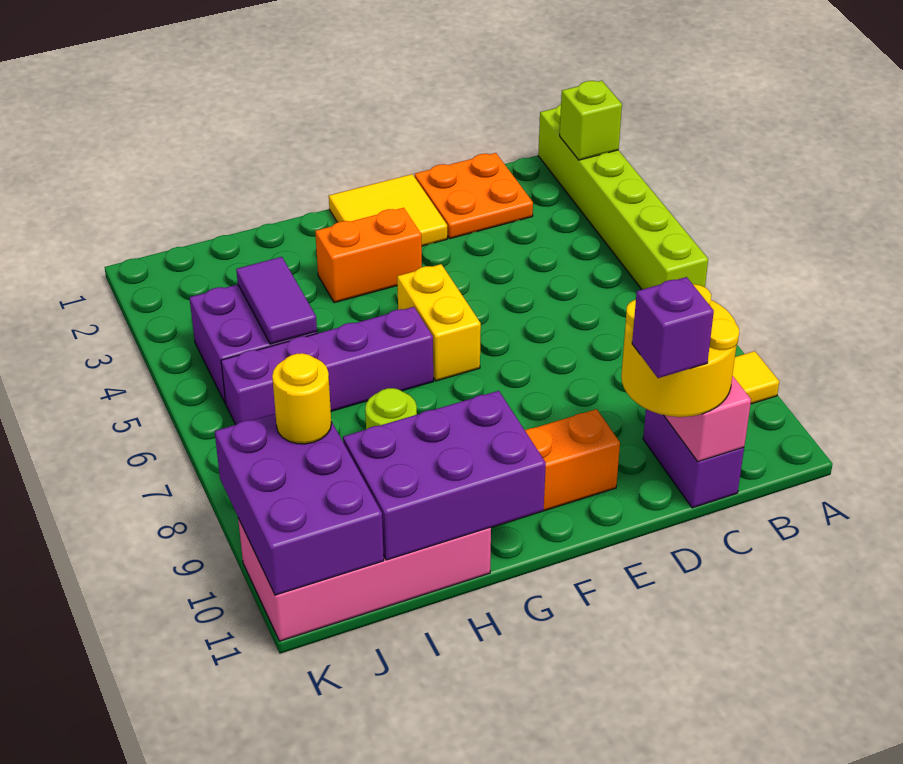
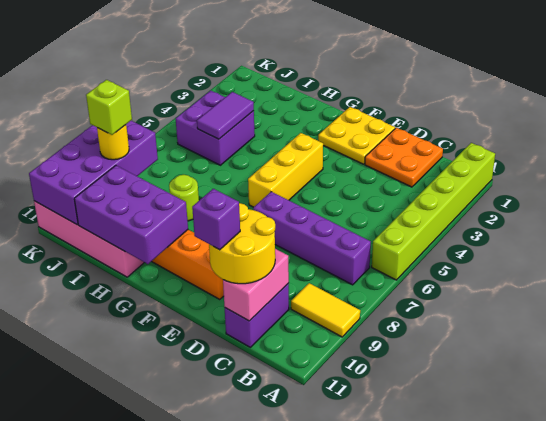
lime 1x1 brick [560,81,622,160] -> lime 1x1 brick moved to [86,80,132,135]
yellow 2x2 tile [329,174,447,246] -> yellow 2x2 plate [318,107,395,164]
orange 1x2 brick [315,208,422,303] -> none
yellow 1x2 brick [397,264,481,381] -> yellow 1x3 brick [248,133,323,207]
purple 1x4 brick [221,307,433,425] -> purple 1x4 brick moved to [253,192,371,285]
purple 2x3 brick [215,414,384,595] -> purple 2x4 brick [29,121,158,225]

